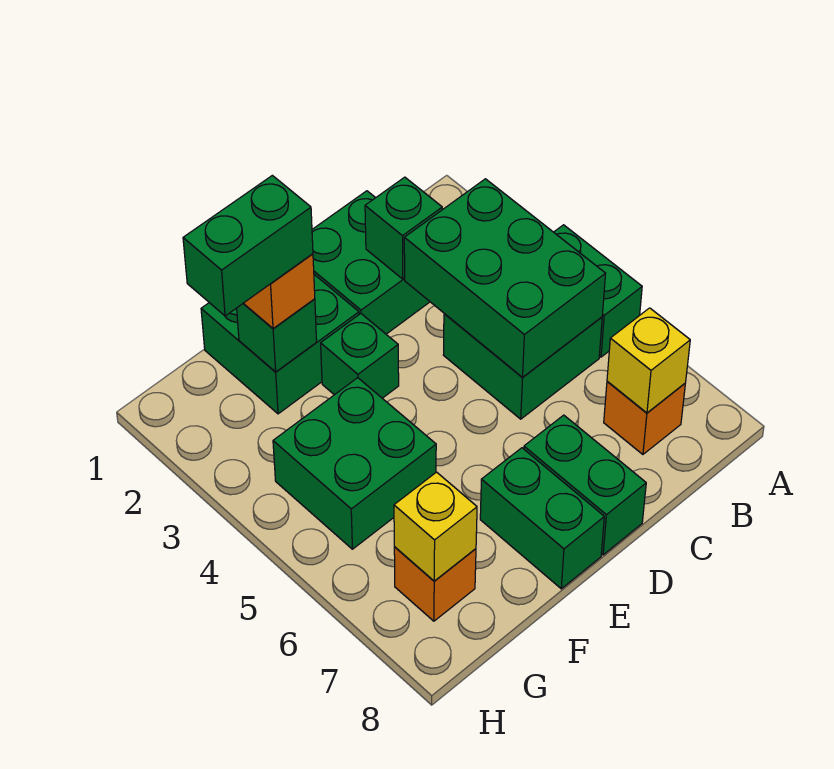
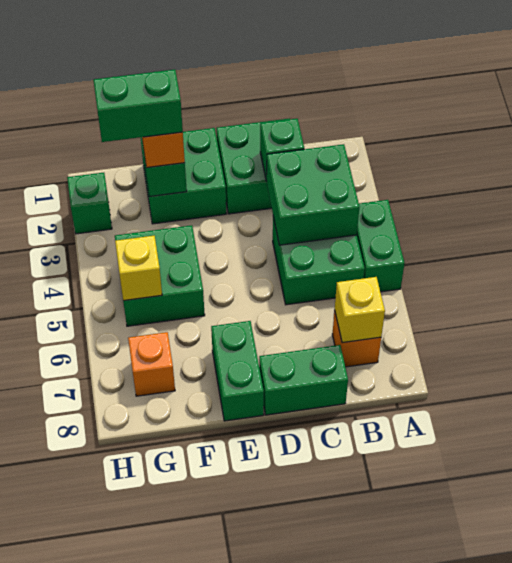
green 2x3 brick [404,179,606,378] -> green 2x2 brick [267,144,359,245]
green 1x2 brick [524,415,646,555] -> green 1x2 brick turned to [259,345,348,415]
green 1x1 brick [321,314,399,398] -> green 1x1 brick moved to [67,173,112,234]
yellow 1x1 brick [394,472,477,581] -> yellow 1x1 brick moved to [115,236,162,301]

